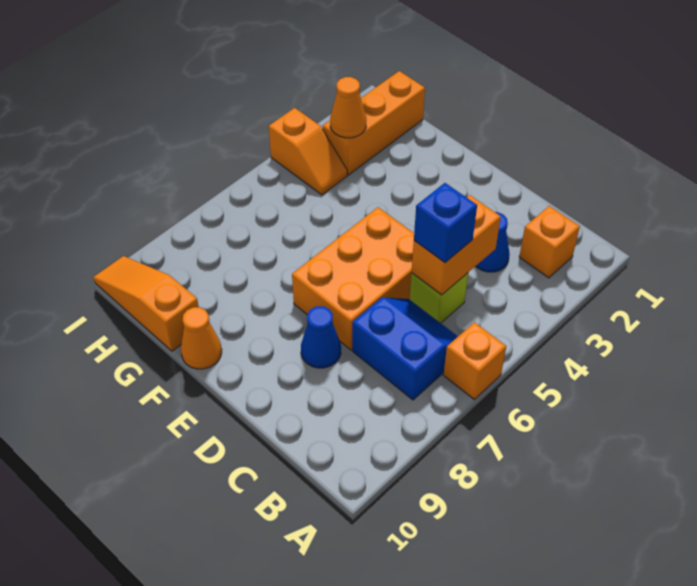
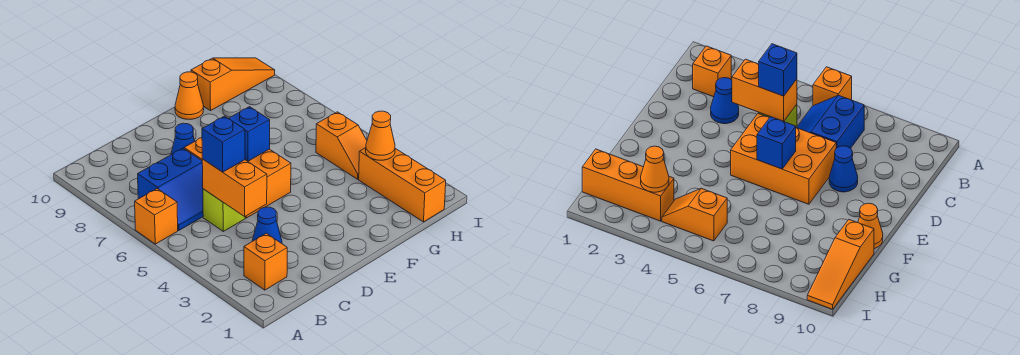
none -> blue 1x1 brick [228,107,270,161]
orange 1x2 slope [269,108,347,195] -> orange 1x2 slope turned to [316,112,367,179]

